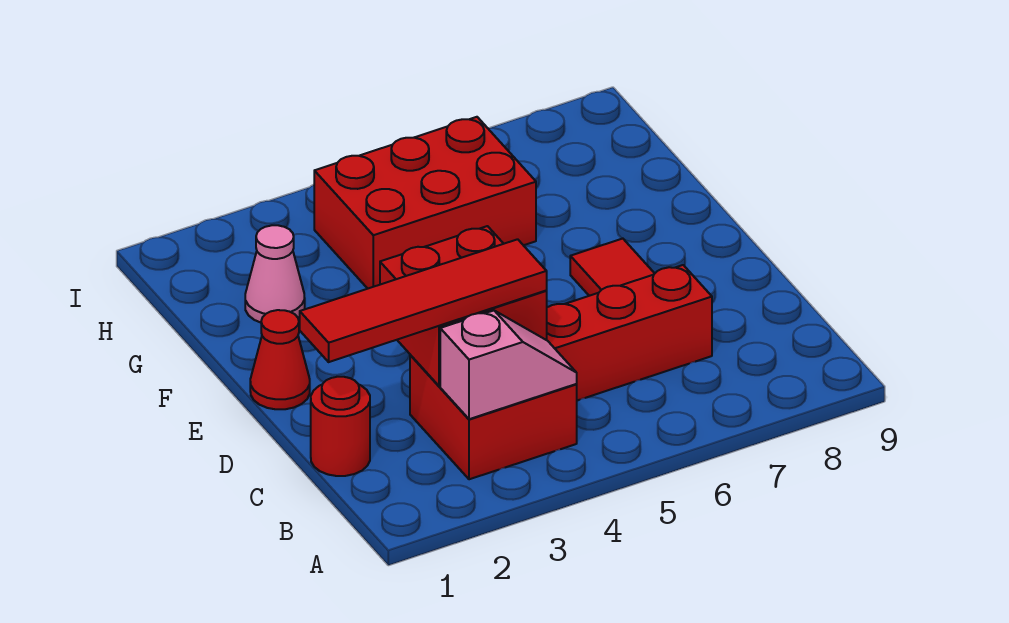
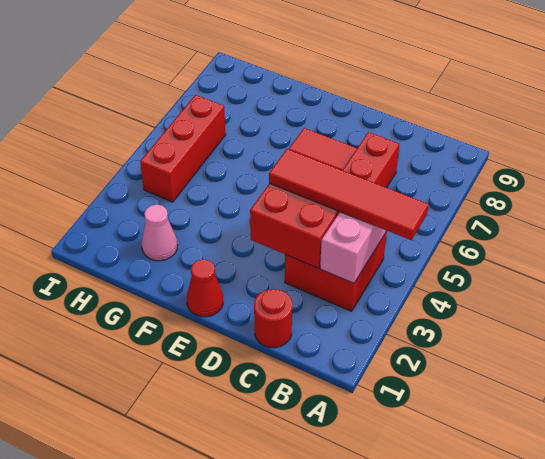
red 1x4 tile [300,239,547,362] -> red 1x4 tile turned to [269,149,429,240]
red 2x3 brick [314,117,536,289] -> red 1x3 brick [140,95,226,202]

